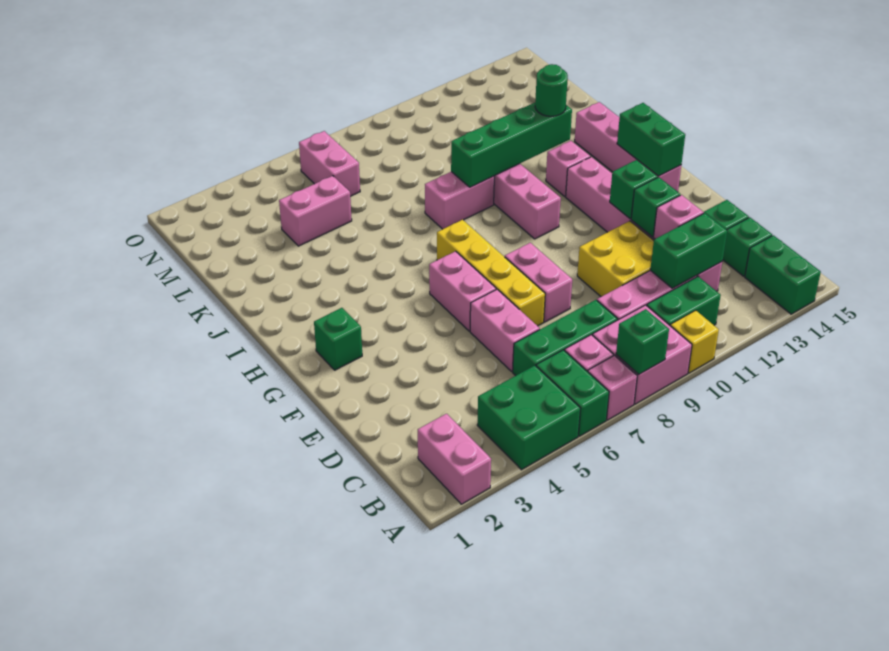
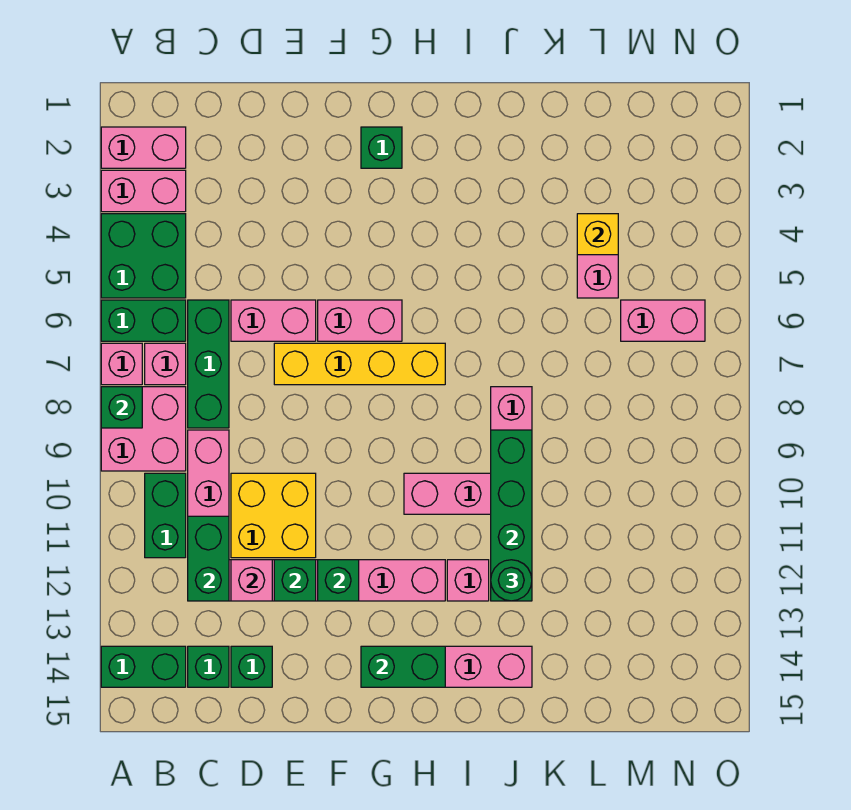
yellow 1x1 brick [670,310,719,373] -> yellow 1x1 brick moved to [577,214,618,255]
pink 1x2 brick [505,243,572,322] -> pink 1x2 brick moved to [101,170,186,212]

